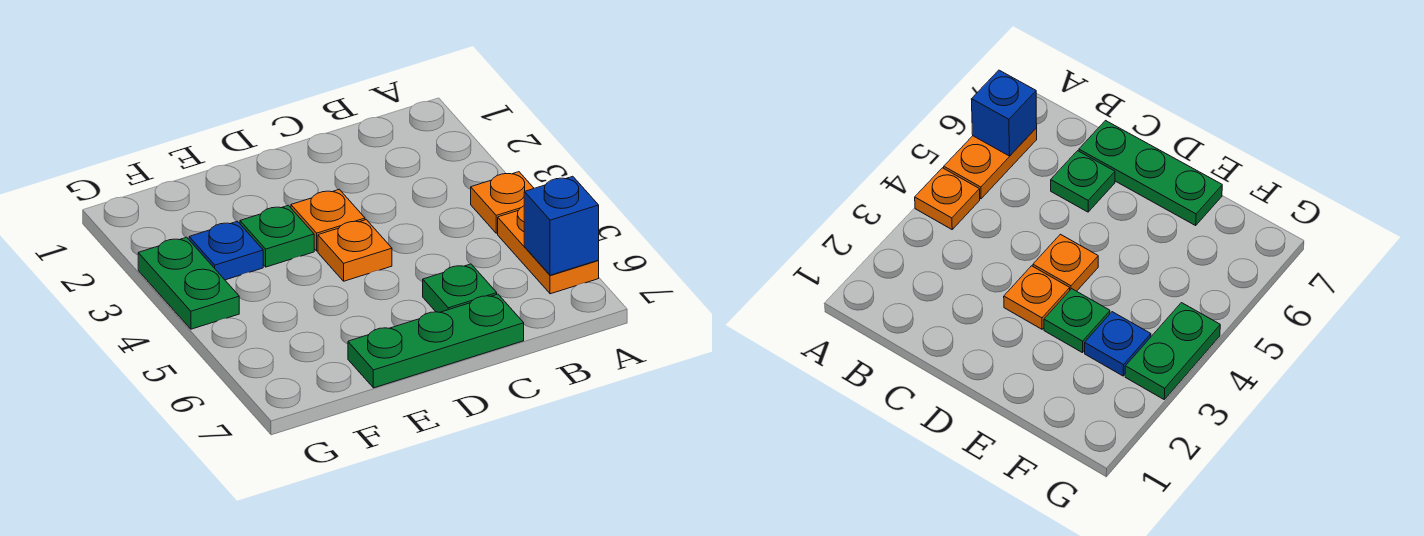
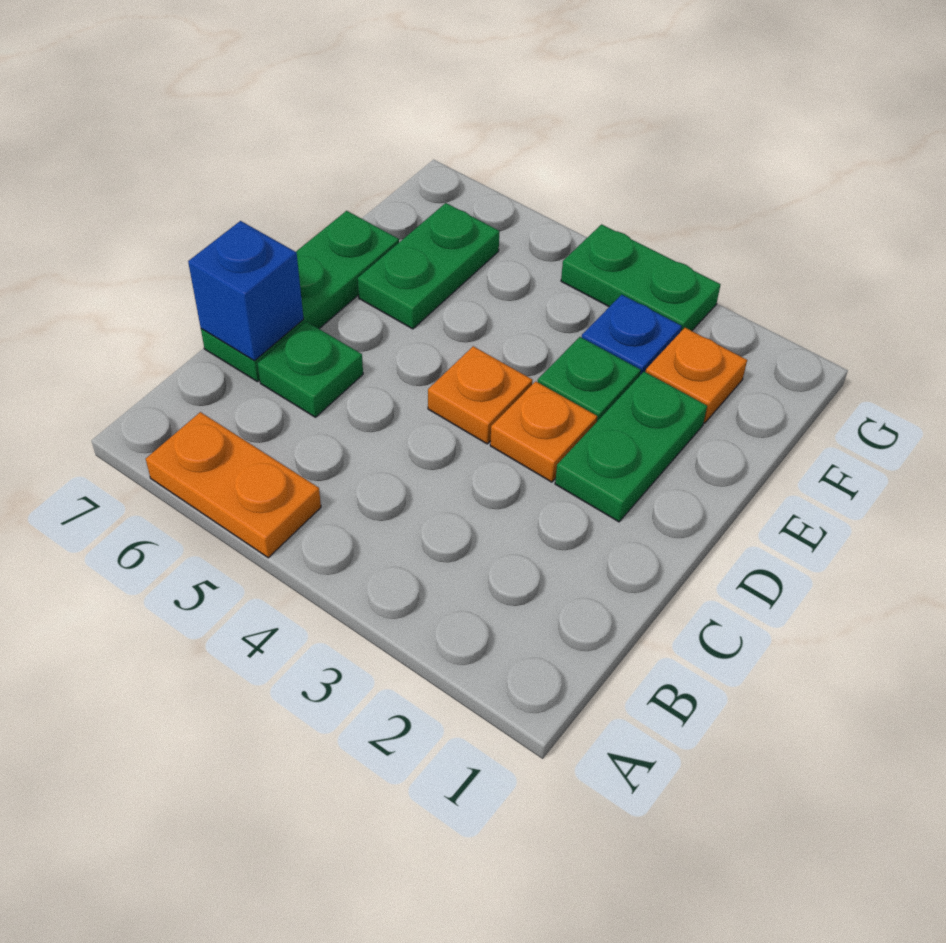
orange 1x1 plate [471,172,534,233] -> orange 1x1 plate moved to [646,328,747,423]
blue 1x1 brick [524,176,599,275] -> blue 1x1 brick moved to [188,221,304,361]
none -> green 1x2 plate [555,372,707,522]
none -> green 1x2 plate [358,203,500,329]

